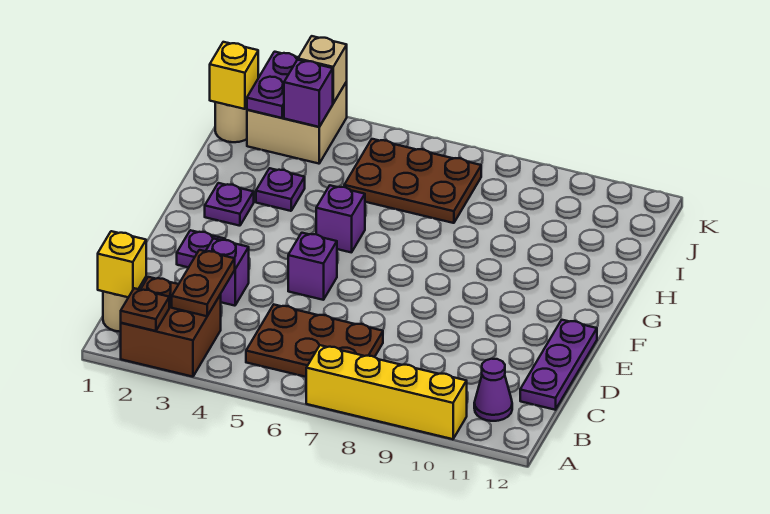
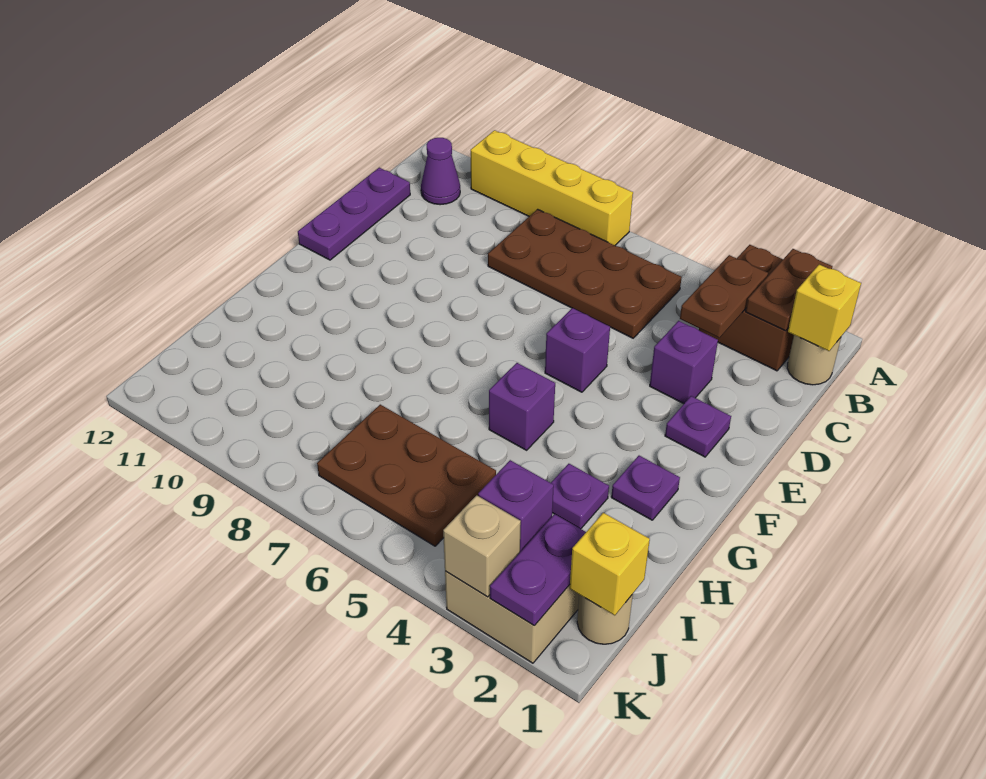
brown 1x1 plate [121,288,169,331] -> brown 1x2 plate [746,249,832,331]
brown 2x3 plate [246,305,383,377] -> brown 2x4 plate [488,209,682,338]

